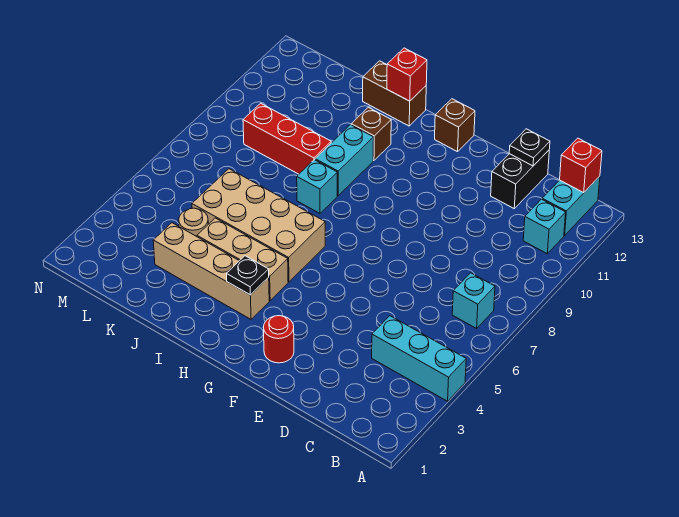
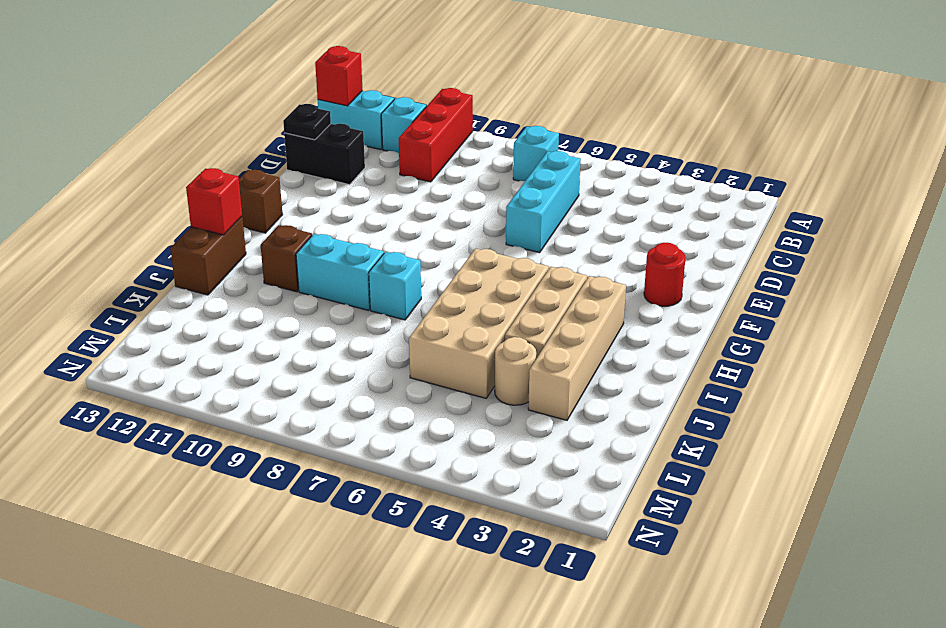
cyan 1x3 brick [372,316,466,401] -> cyan 1x3 brick moved to [506,151,581,253]
black 1x1 plate [227,256,269,295] -> none
red 1x3 brick [243,103,331,174] -> red 1x3 brick moved to [399,88,473,182]

